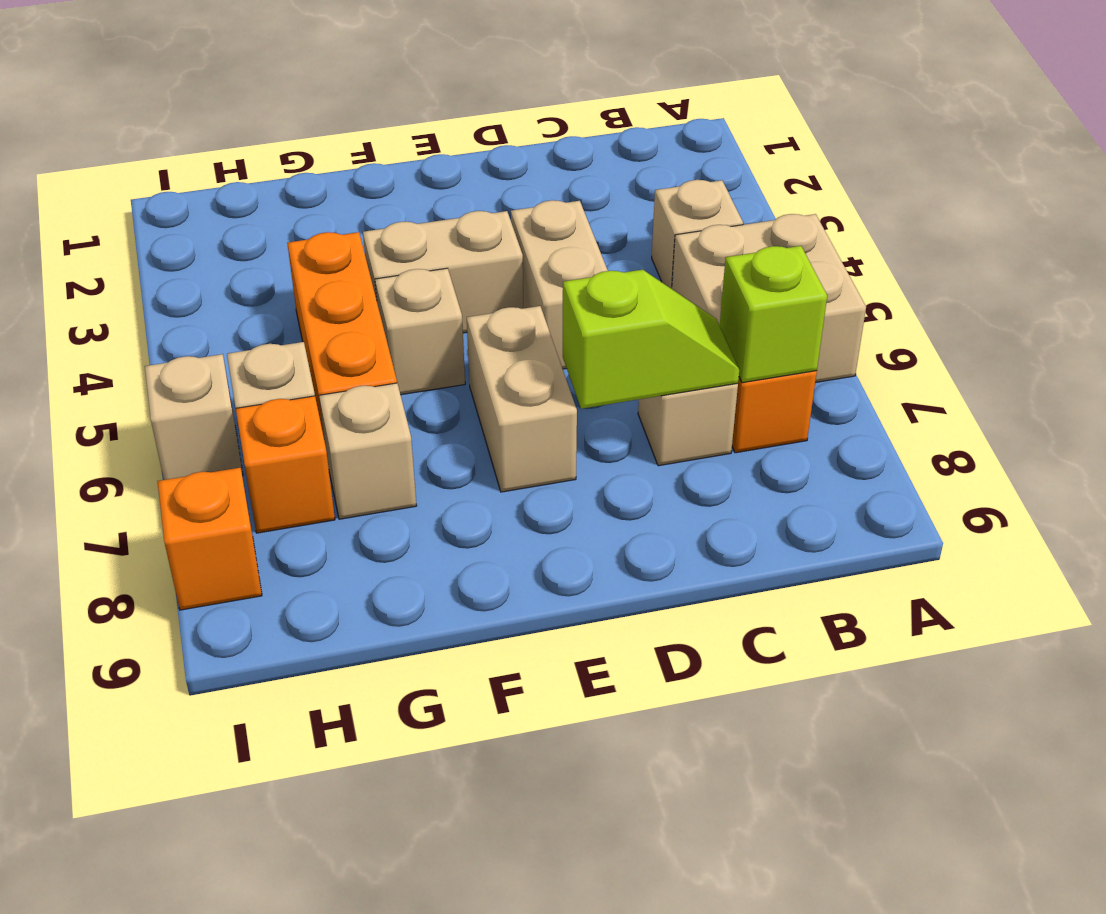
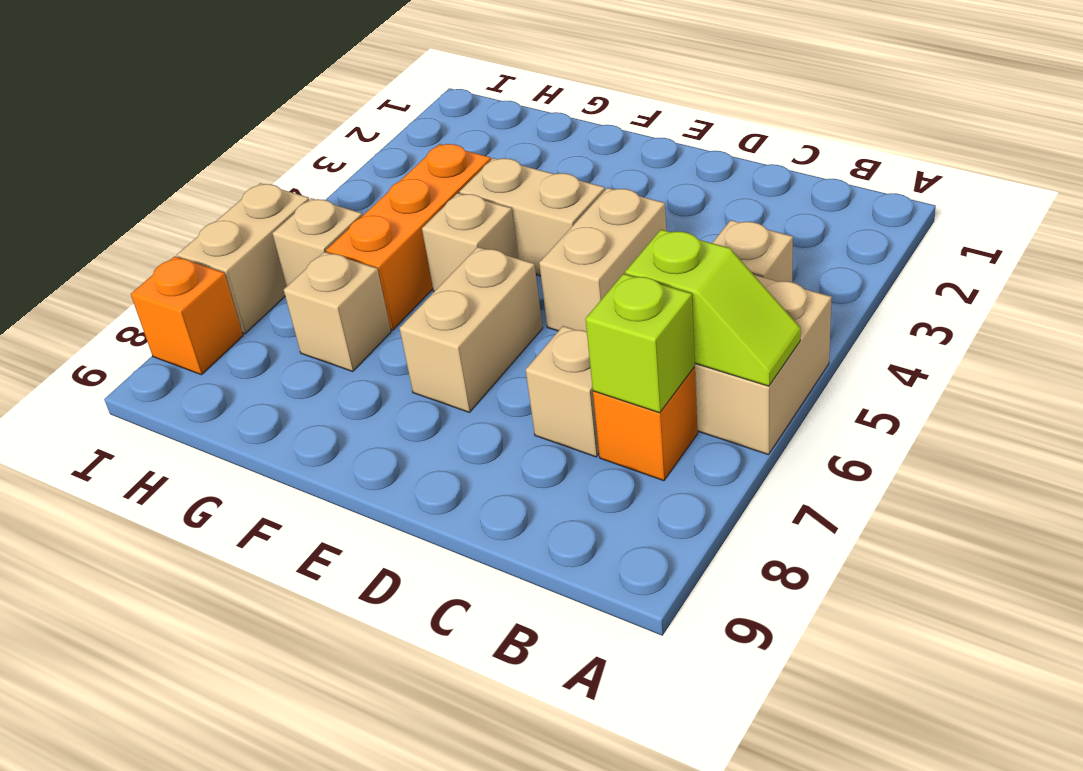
lime 1x2 slope [563,270,739,409] -> lime 1x2 slope moved to [625,230,801,386]
orange 1x1 brick [236,396,335,533] -> none
tan 1x1 brick [145,354,243,480] -> tan 1x2 brick [177,183,309,334]

